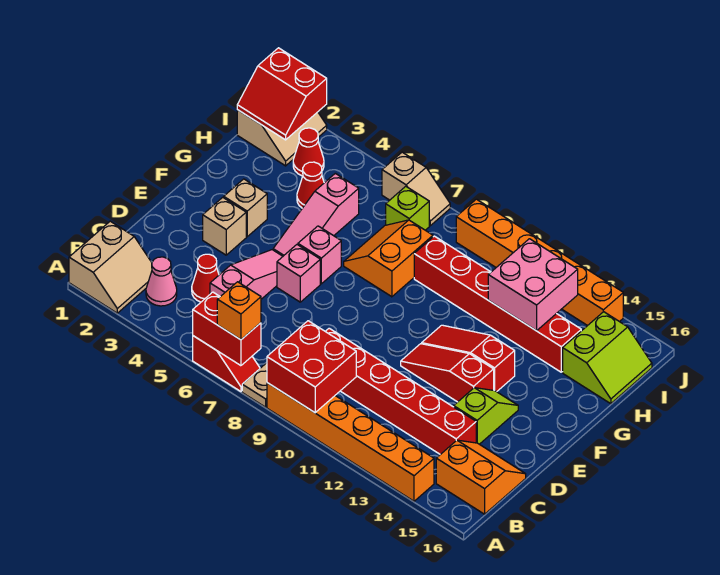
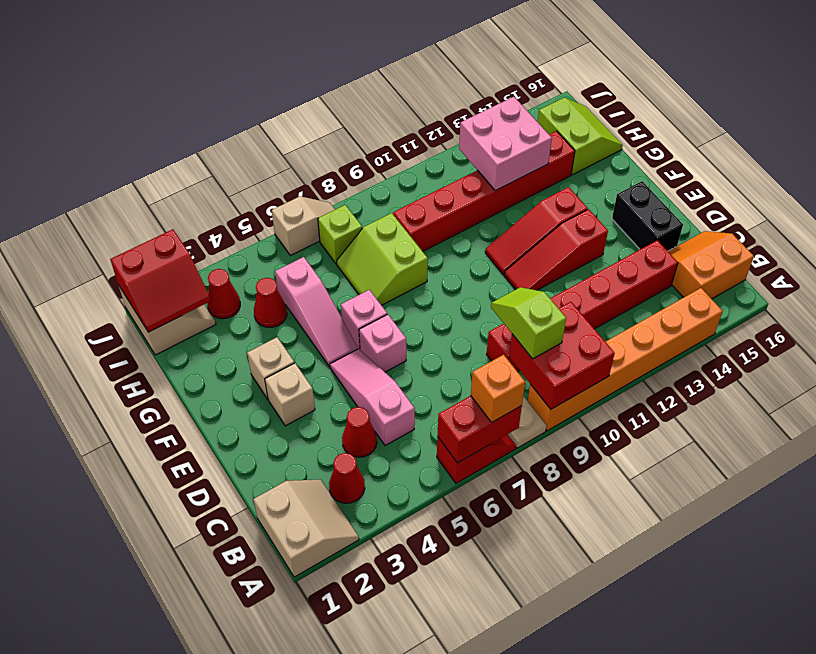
pink 1x1 cone [146,257,177,306] -> red 1x1 cone [329,453,365,503]
lime 1x2 slope [454,388,518,444] -> lime 1x2 slope moved to [491,287,566,359]
none -> black 1x2 brick [612,181,683,251]
orange 2x2 slope [344,220,433,297] -> lime 2x2 slope [337,213,428,305]
orange 1x6 brick [456,199,623,326] -> none

